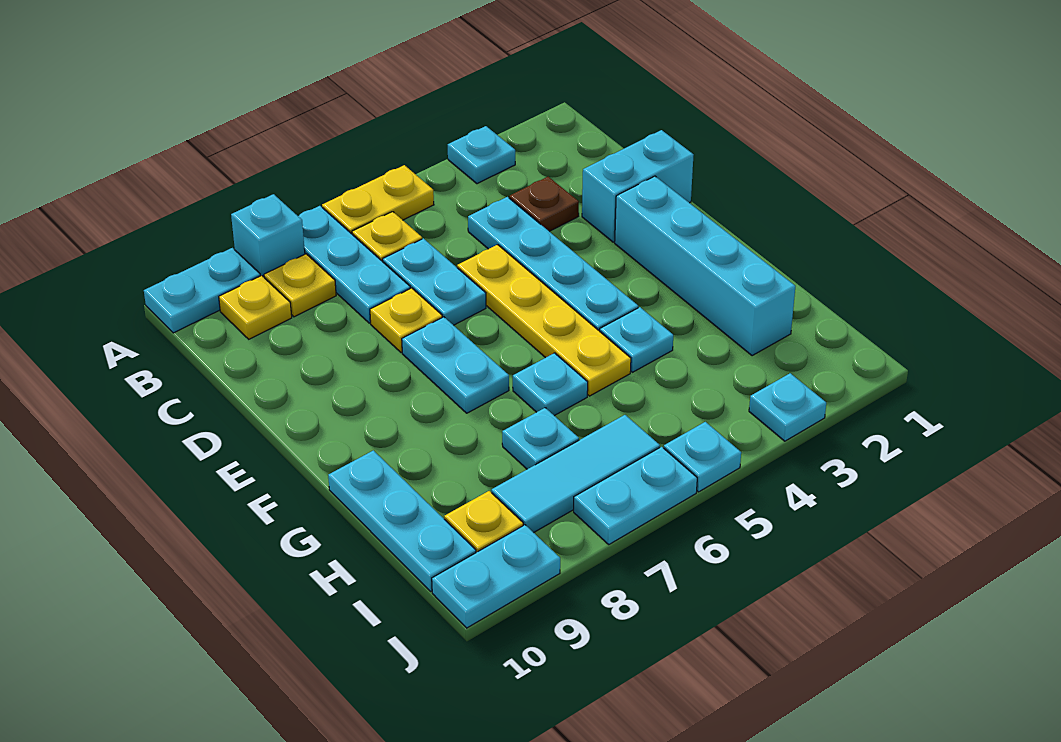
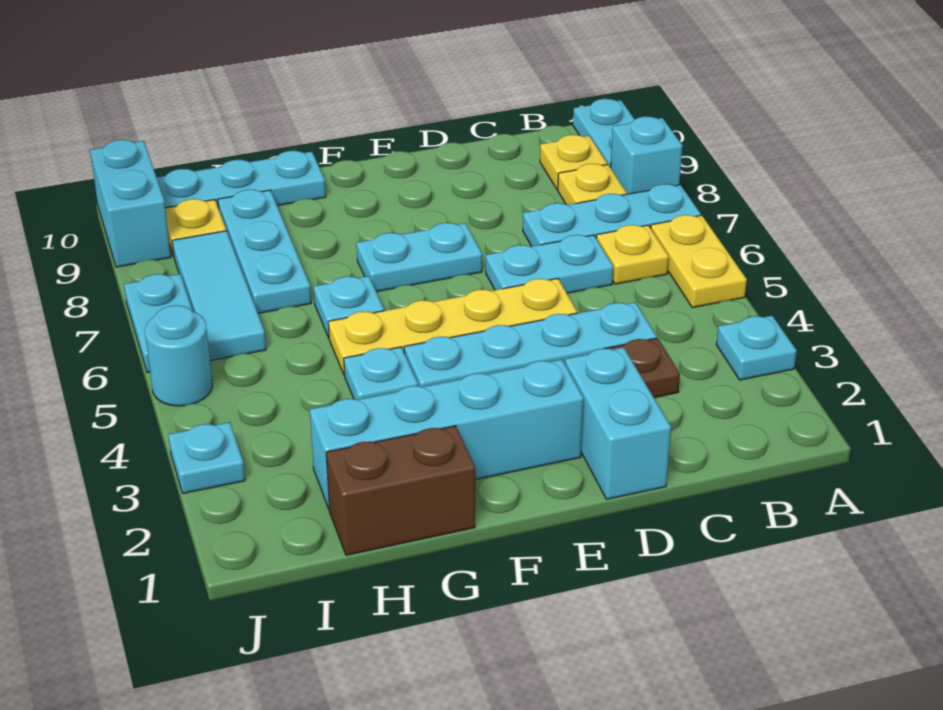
yellow 1x1 plate [370,288,442,352] -> none
none -> brown 1x2 brick [326,426,475,555]
cyan 1x1 plate [502,408,579,469] -> cyan 1x3 plate [218,190,311,313]
cyan 1x1 plate [664,422,741,492] -> cyan 1x1 round brick [145,305,212,406]
cyan 1x2 plate [432,525,560,628] -> cyan 1x2 brick [90,140,171,267]

